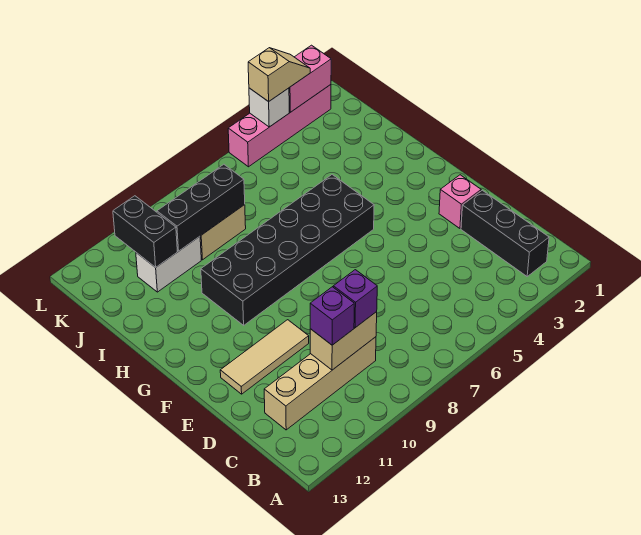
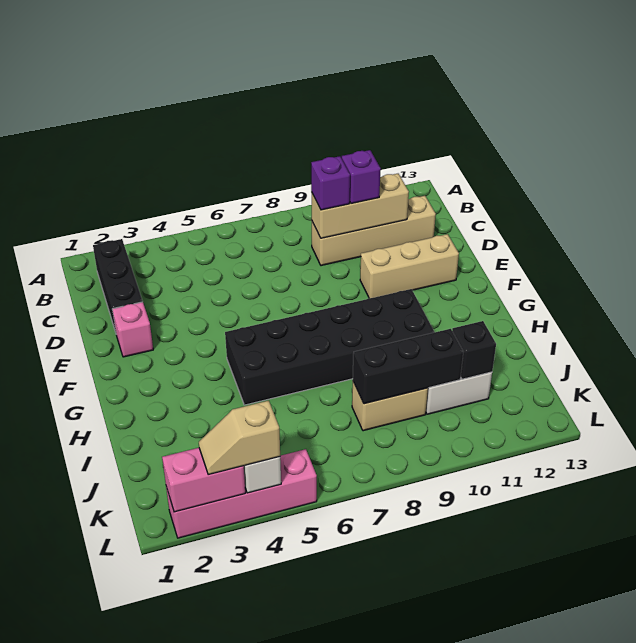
tan 1x2 brick [310,312,377,370] -> tan 1x3 brick [312,174,409,238]
tan 1x3 tile [220,320,309,394] -> tan 1x3 brick [360,234,459,298]
black 1x2 brick [113,196,177,267] -> black 1x1 brick [452,321,496,379]

